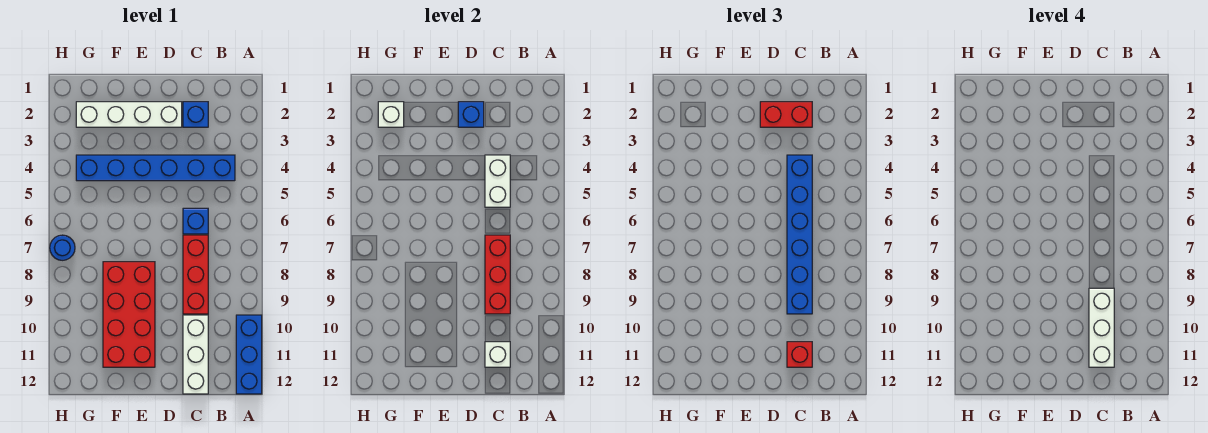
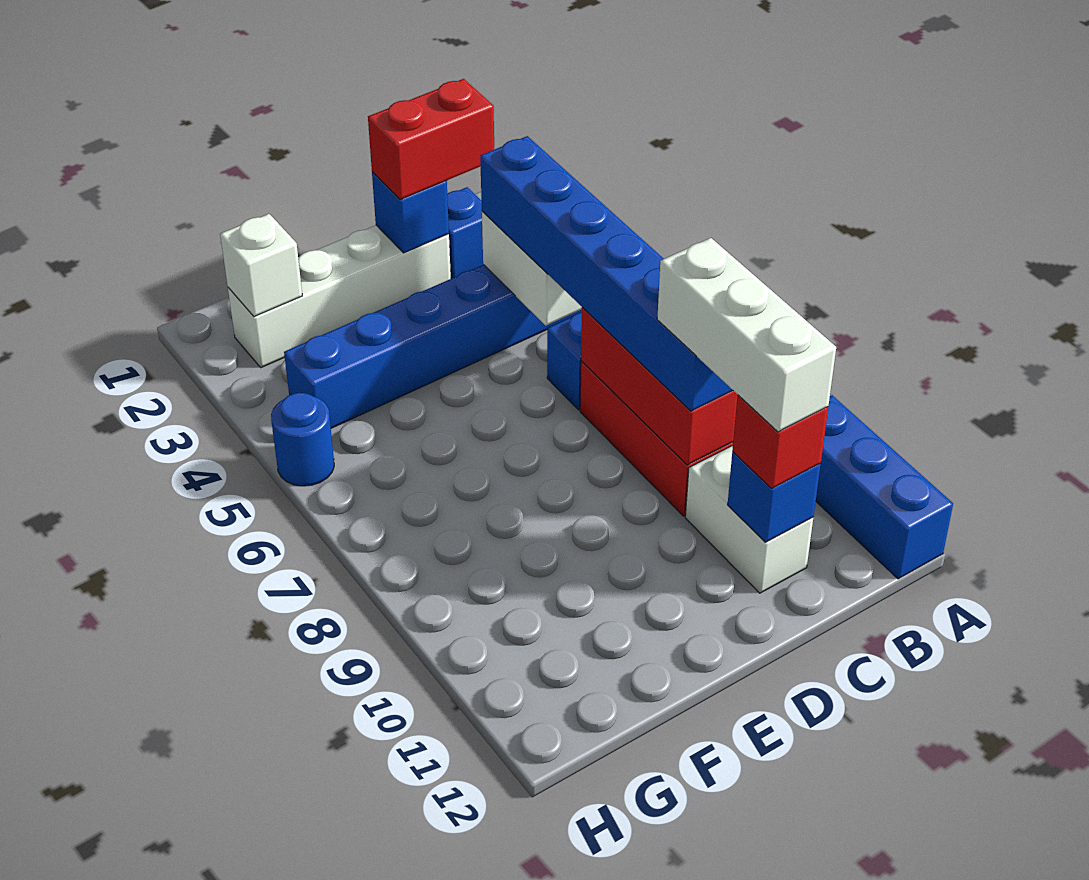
white 1x3 brick [183,315,208,394] -> white 1x2 brick [685,445,813,593]
white 1x1 brick [485,342,510,367] -> blue 1x1 brick [728,452,821,542]
red 2x4 brick [103,262,155,367] -> none
blue 1x1 round brick [50,235,75,260] -> blue 1x1 round brick moved to [271,393,334,486]

